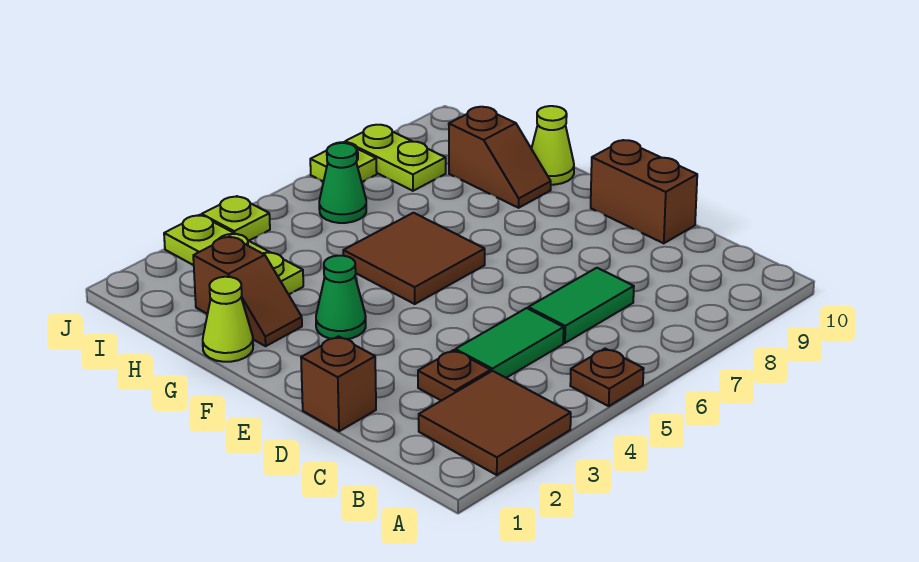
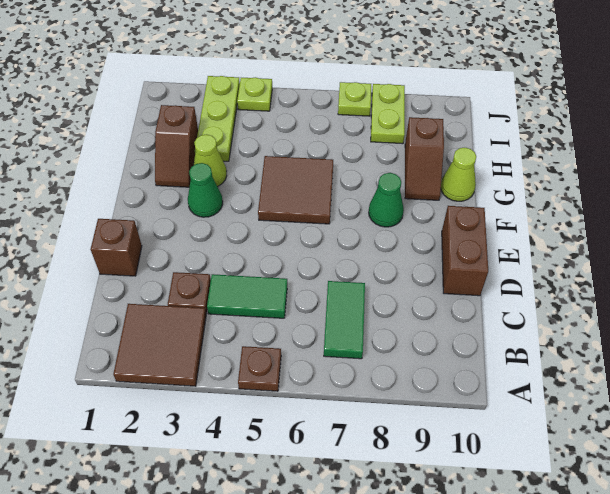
green 1x2 tile [528,268,634,343] -> green 1x2 tile turned to [324,281,365,359]
lime 1x1 cone [203,277,253,362] -> lime 1x1 cone moved to [193,135,227,186]
green 1x1 cone [319,143,366,223] -> green 1x1 cone moved to [369,173,404,227]

